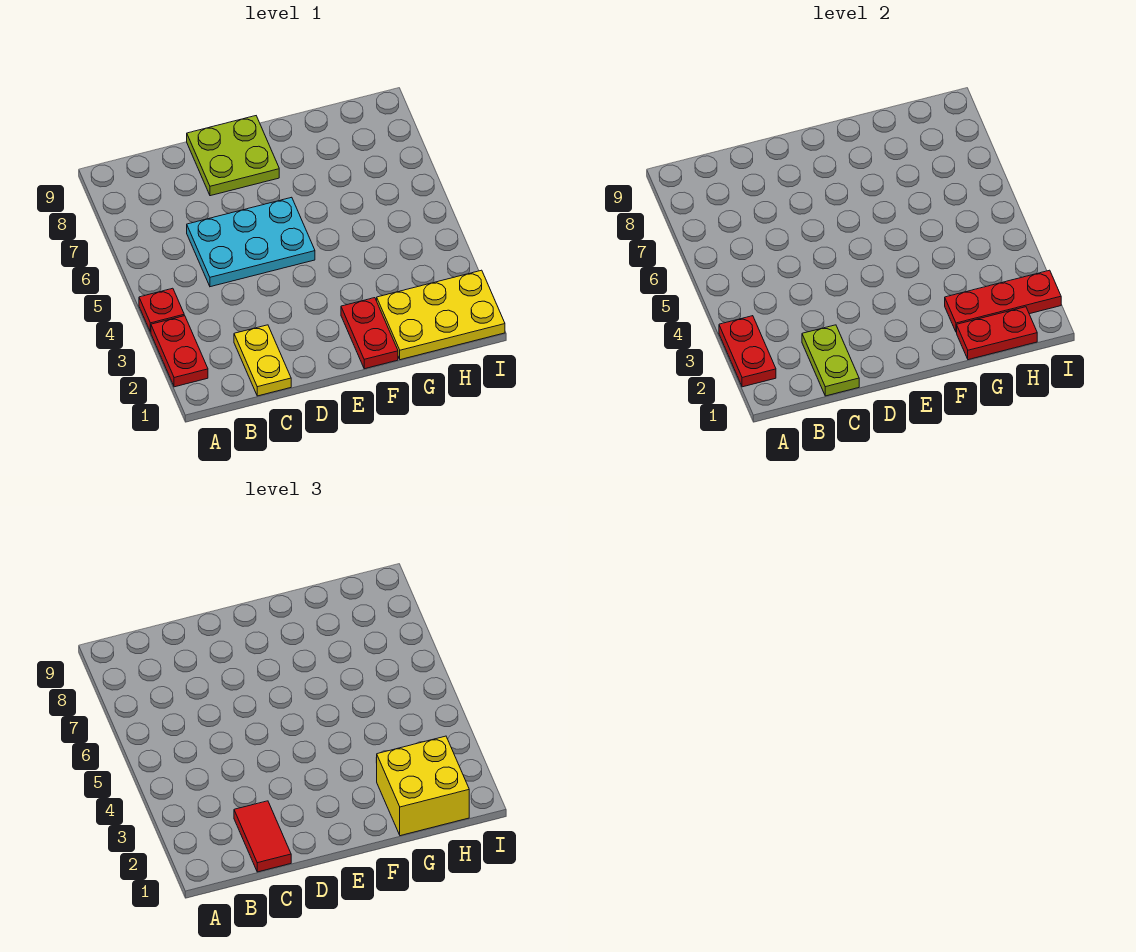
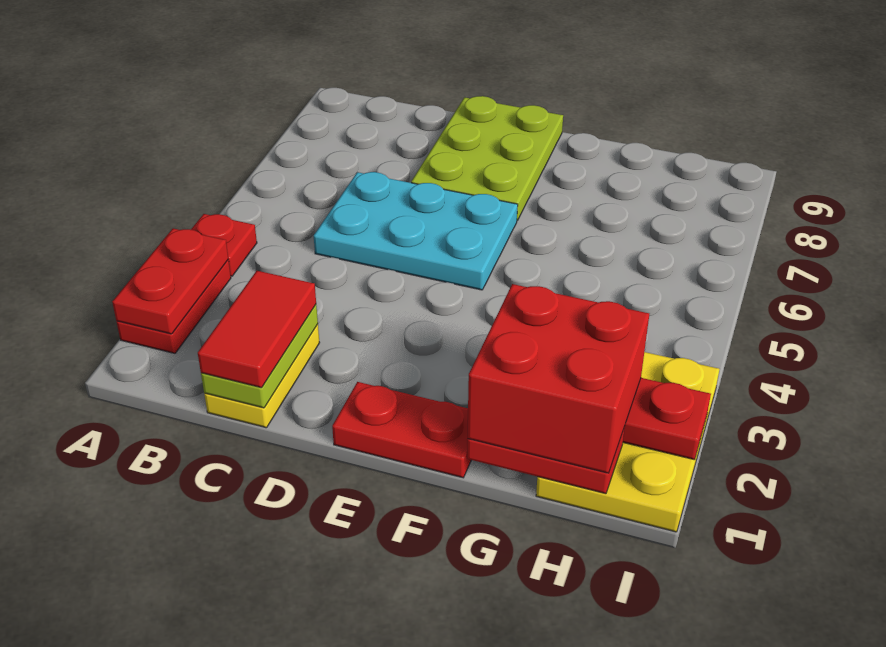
lime 2x2 plate [187,116,279,196] -> lime 2x3 plate [411,96,563,221]
red 1x2 plate [341,298,398,369] -> red 1x2 plate turned to [332,382,471,478]
yellow 2x3 plate [377,270,505,360] -> yellow 2x3 plate turned to [536,352,719,532]
yellow 2x2 brick [376,736,469,836] -> red 2x2 brick [468,284,649,473]

